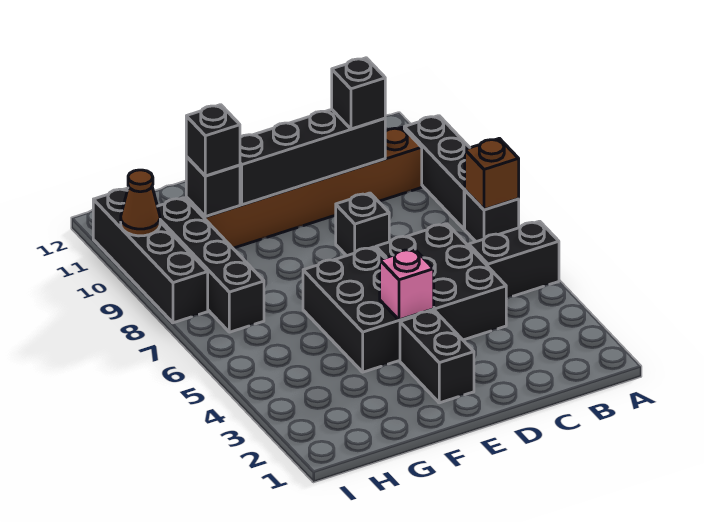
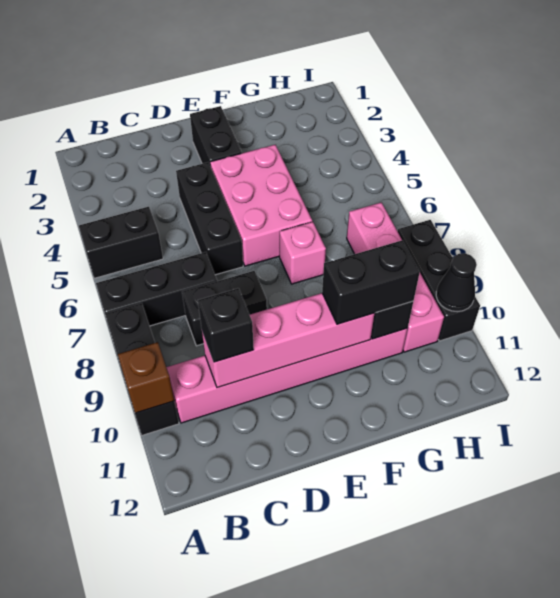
black 1x1 brick [465,190,519,242] -> black 1x3 brick [96,252,217,326]
brown 1x1 brick [465,138,519,210] -> brown 1x1 brick moved to [118,342,174,413]
brown 1x6 brick [186,127,422,248] -> pink 1x6 brick [166,328,408,423]
black 2x3 brick [376,224,506,340] -> black 1x3 brick [176,162,243,275]
black 1x4 brick [240,110,385,205] -> pink 1x4 brick [202,293,374,388]
black 1x1 brick [336,193,389,256] -> black 1x2 brick [182,271,267,346]
black 2x3 brick [303,247,434,372] -> pink 2x3 brick [210,145,312,266]
pink 1x1 brick [380,249,434,320] -> pink 1x1 brick moved to [280,222,326,284]
black 1x1 brick [186,105,240,176] -> black 1x2 brick [322,240,420,324]
black 1x4 brick [157,198,264,332] -> pink 1x4 brick [347,202,444,352]
black 1x4 brick [93,188,208,323] -> black 1x3 brick [398,220,480,341]
brown 1x1 cone [121,170,160,236] -> black 1x1 cone [436,253,477,312]

